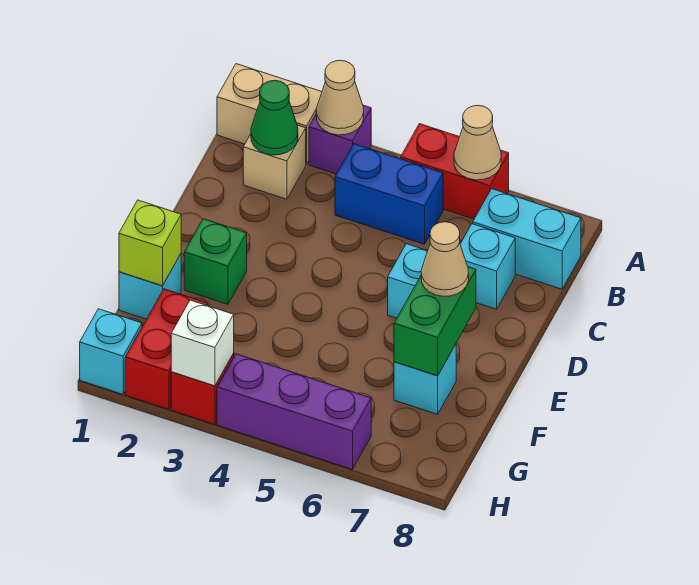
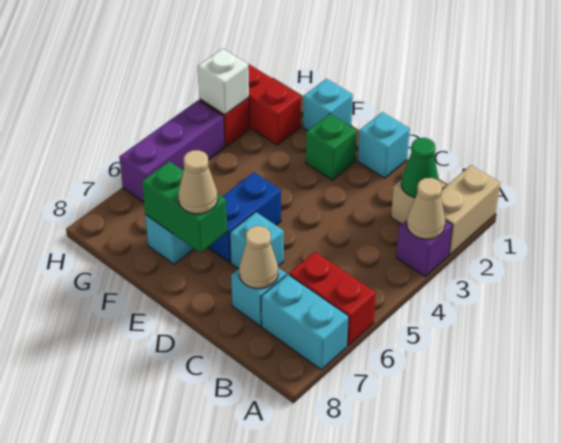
red 1x2 brick [401,124,509,219] -> red 1x2 brick turned to [289,252,376,345]
tan 1x1 cone [454,105,501,180] -> tan 1x1 cone moved to [239,226,278,289]
blue 1x2 brick [335,144,443,244] -> blue 1x2 brick moved to [208,172,281,262]
cyan 1x2 brick [473,189,581,289] -> cyan 1x2 brick turned to [261,274,349,370]
lime 1x1 brick [119,200,181,286] -> none
cyan 1x1 brick [80,309,142,394] -> cyan 1x1 brick moved to [358,112,410,178]

